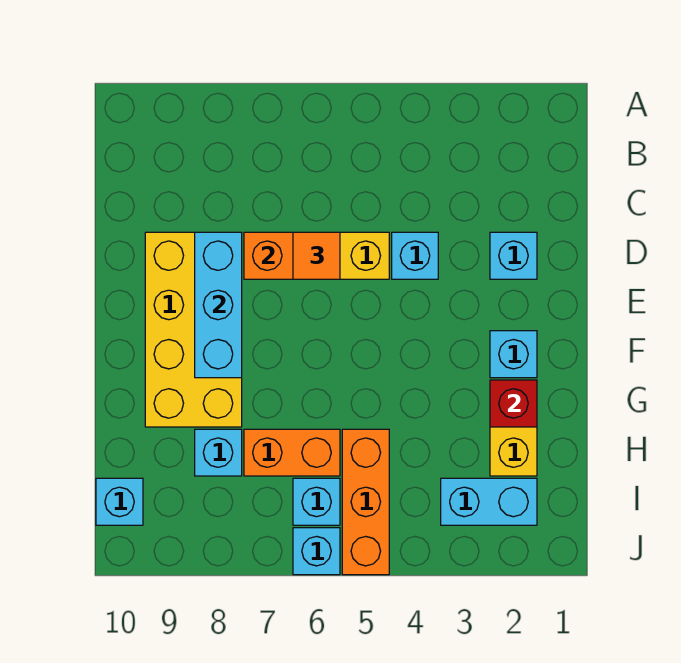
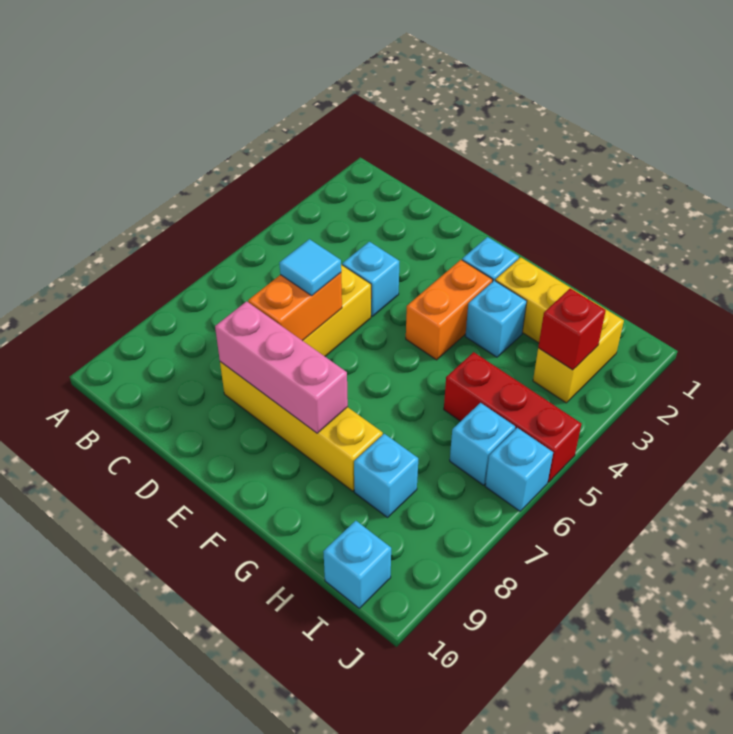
cyan 1x1 brick [490,232,537,279] -> cyan 1x1 brick moved to [465,281,527,357]
orange 1x1 tile [293,232,340,279] -> cyan 1x1 tile [279,239,341,296]
yellow 2x4 brick [145,232,242,427] -> yellow 1x4 brick [220,362,383,491]
cyan 1x3 brick [195,232,242,378] -> pink 1x3 brick [215,301,348,433]
red 1x1 brick [490,380,537,427] -> red 1x1 brick moved to [538,288,606,370]
orange 1x3 brick [342,429,389,575] -> red 1x3 brick [444,352,581,482]
orange 1x2 brick [244,429,340,476] -> orange 1x2 brick moved to [406,260,493,360]
cyan 1x2 brick [441,478,537,525] -> yellow 1x2 brick [533,300,624,403]

